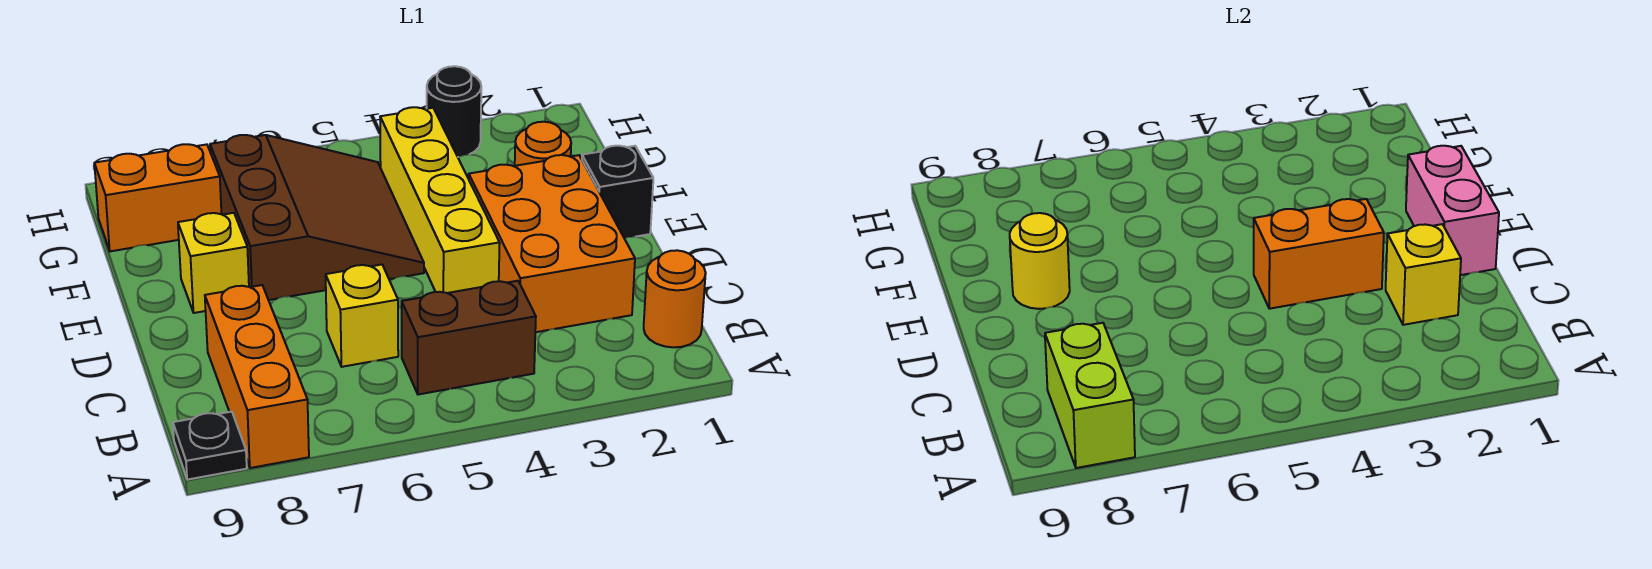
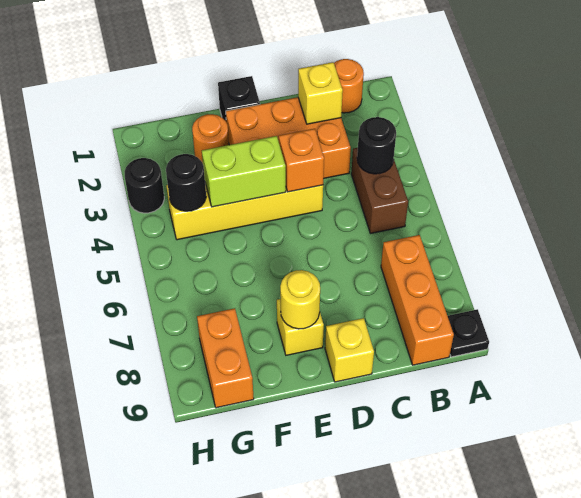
orange 1x3 brick [205,285,309,468] -> orange 1x3 brick turned to [381,235,454,365]
lime 1x2 brick [1045,323,1135,468] -> lime 1x2 brick moved to [202,136,286,207]
none -> black 1x1 round brick [357,117,396,174]
yellow 1x1 brick [326,265,398,367] -> yellow 1x1 brick moved to [325,318,374,382]
pink 1x2 brick [1406,146,1499,275] -> none
orange 1x2 brick [1254,199,1384,309] -> orange 1x1 brick [279,129,324,192]
brown 3x3 slope [210,135,424,300] -> none
none -> black 1x1 round brick [166,154,206,211]

